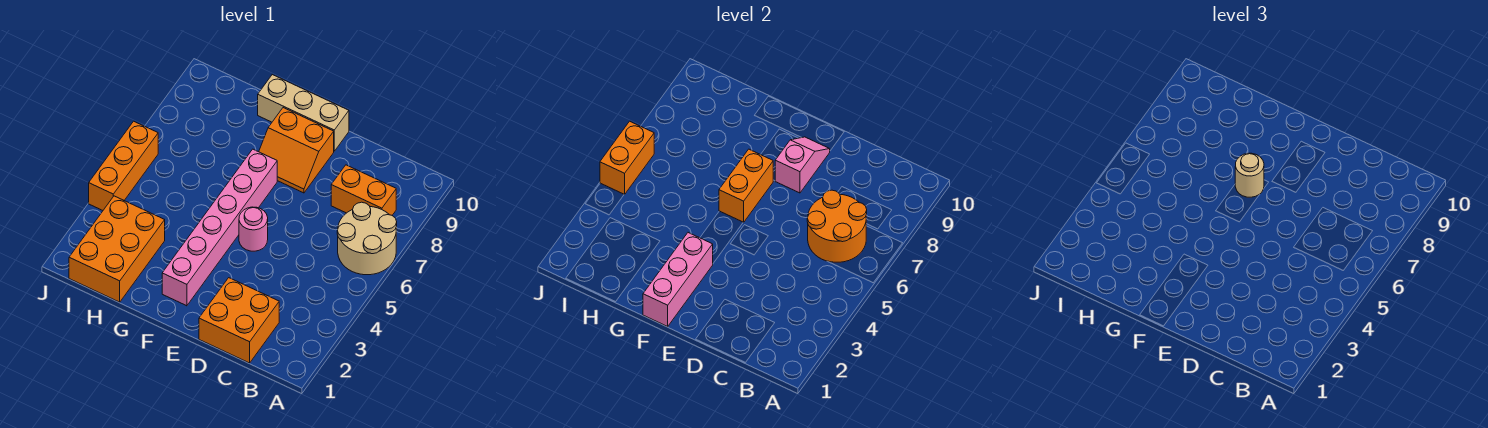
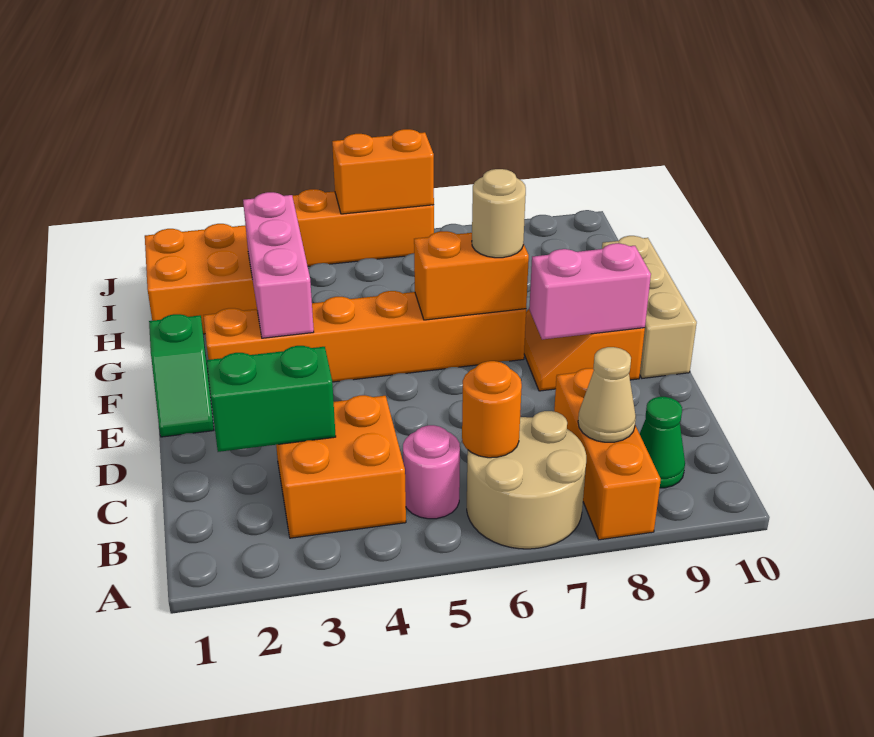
orange 2x2 round brick [807,190,867,262] -> orange 1x1 round brick [462,361,522,458]
orange 1x2 brick [331,165,396,215] -> orange 1x3 brick [554,368,661,540]
none -> tan 1x1 cone [578,347,636,442]
none -> green 1x1 cone [640,397,685,488]
orange 2x2 brick [199,278,279,363] -> orange 2x2 brick moved to [276,395,406,538]
none -> green 1x2 brick [207,346,336,452]
none -> green 1x2 slope [149,314,214,437]
pink 1x1 round brick [239,207,268,251] -> pink 1x1 round brick moved to [403,425,460,519]
pink 1x2 slope [775,137,830,193] -> pink 1x2 brick [529,243,651,340]
pink 1x3 brick [643,233,713,326] -> pink 1x3 brick turned to [243,192,314,338]
pink 1x6 brick [162,149,277,306] -> orange 1x6 brick [203,291,526,382]

